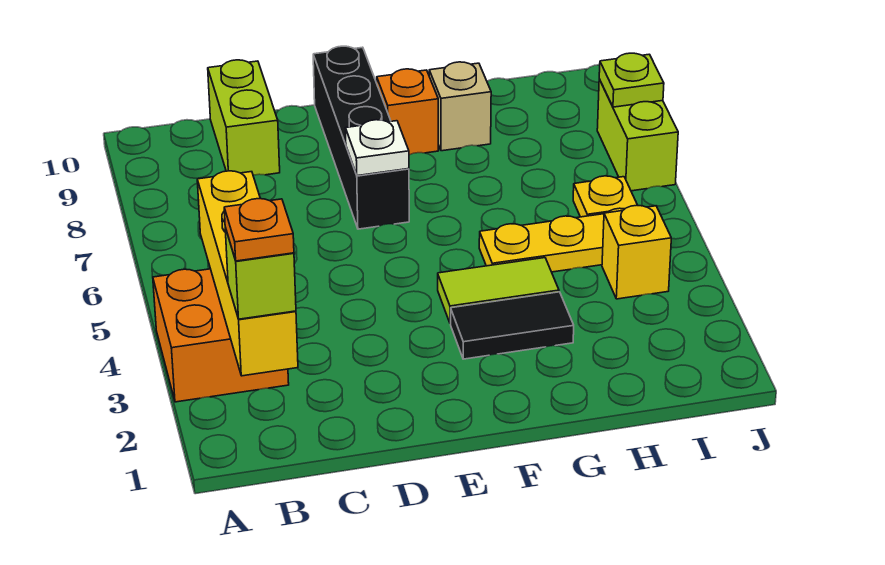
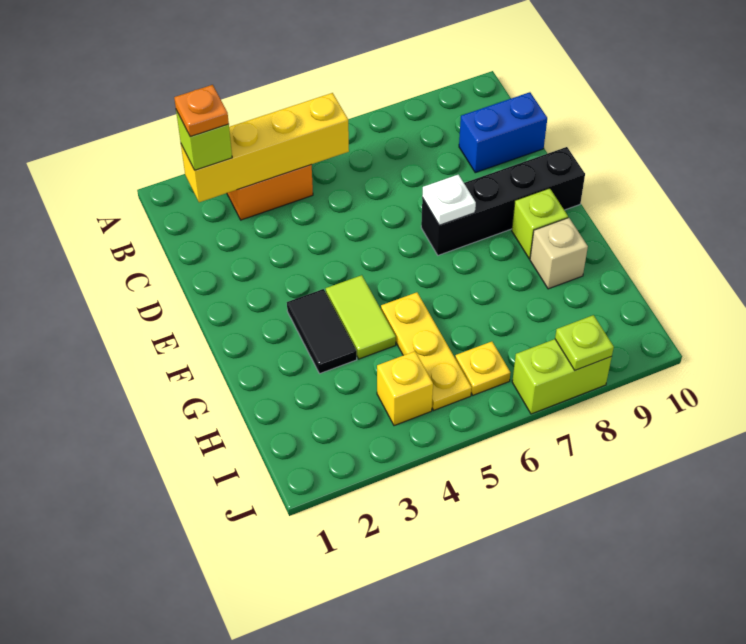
lime 1x2 brick [208,60,280,175] -> blue 1x2 brick [459,92,547,173]
orange 1x1 brick [377,69,438,155] -> lime 1x1 brick [512,188,568,259]

